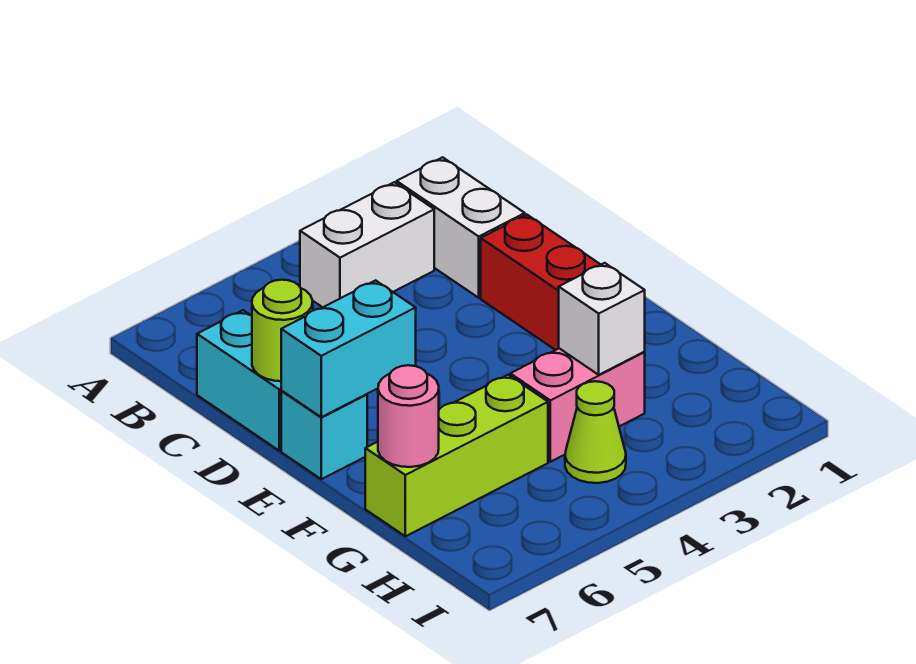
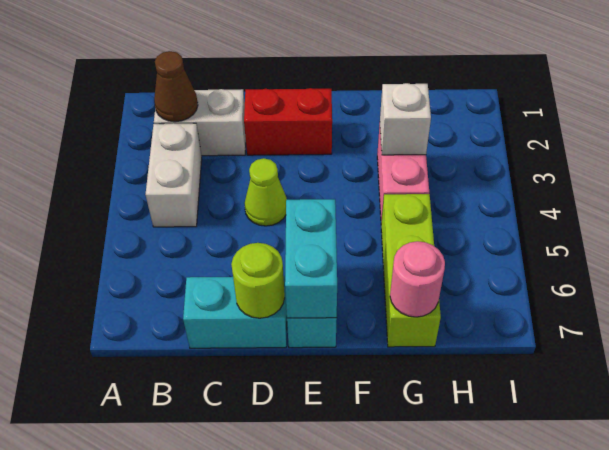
none -> brown 1x1 cone [154,51,198,122]
lime 1x1 cone [565,381,626,483] -> lime 1x1 cone moved to [244,158,287,226]

